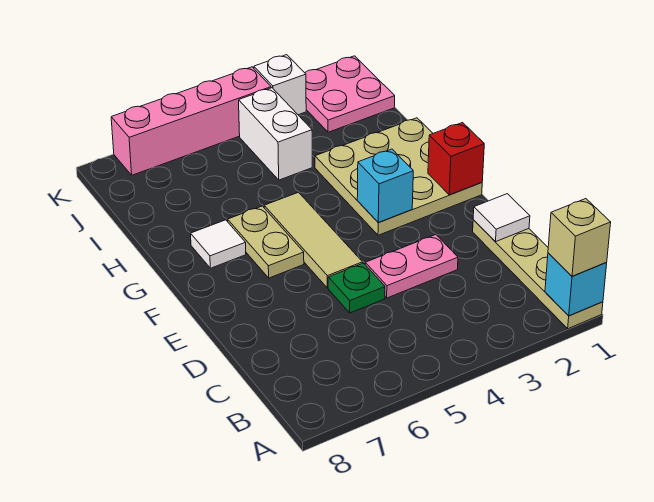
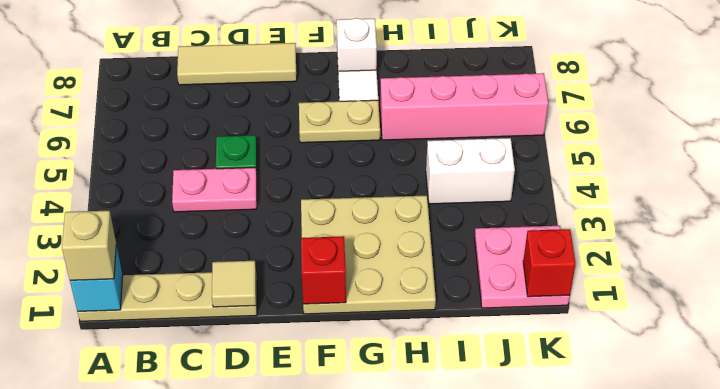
white 1x1 tile [473,194,530,241] -> tan 1x1 tile [212,261,256,307]
pink 1x2 plate [365,235,458,298] -> pink 1x2 plate turned to [172,168,257,212]
tan 1x3 tile [264,192,363,288] -> tan 1x3 tile moved to [177,43,297,85]
cyan 1x1 brick [357,149,413,222] -> none
none -> red 1x1 brick [523,229,575,297]
white 1x1 brick [254,55,306,115] -> white 1x1 brick moved to [337,18,377,71]
pink 1x4 brick [111,67,271,175] -> pink 1x4 brick turned to [380,73,548,140]

